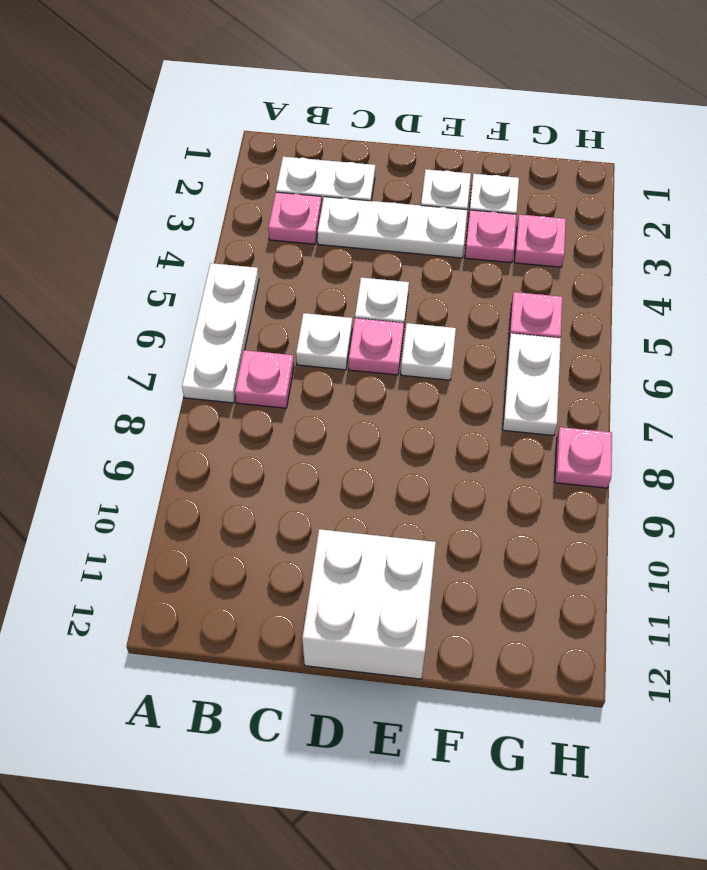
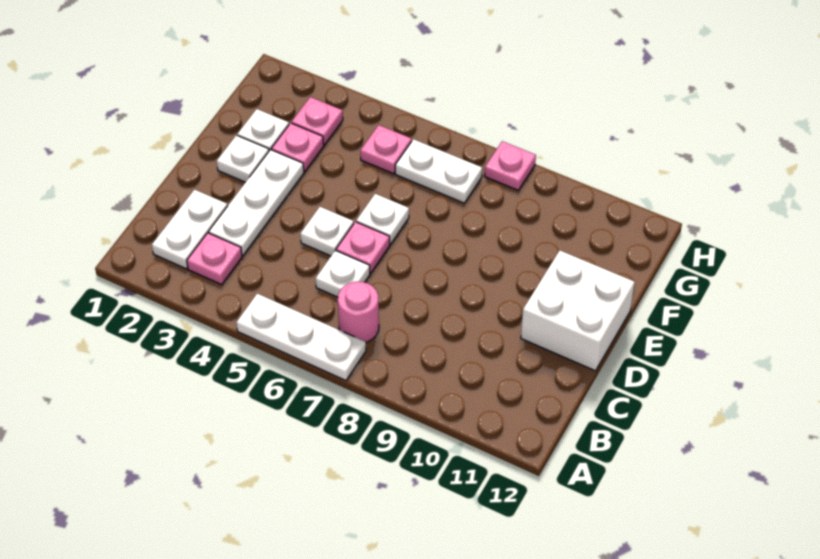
pink 1x1 plate [235,350,294,408] -> pink 1x1 round brick [338,282,379,342]

